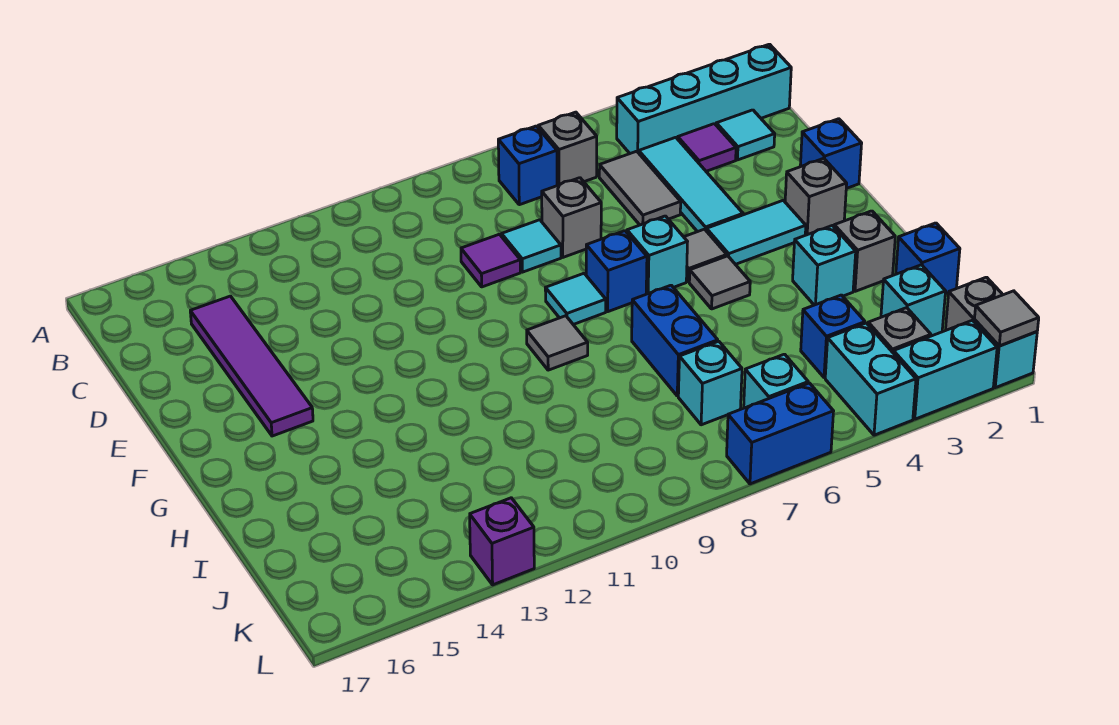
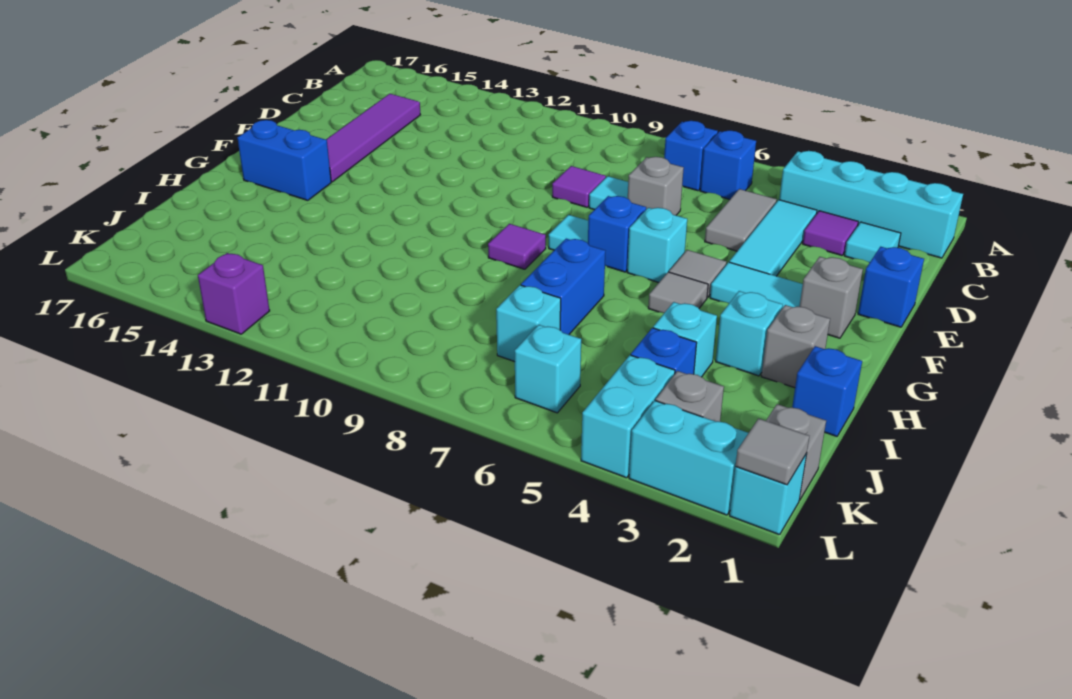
grey 1x1 brick [538,112,597,186] -> blue 1x1 brick [700,130,756,199]
grey 1x1 tile [527,316,588,370] -> purple 1x1 tile [488,224,546,269]
cyan 1x1 brick [881,265,946,336] -> cyan 1x1 brick moved to [653,302,717,377]
blue 1x2 brick [727,383,834,484] -> blue 1x2 brick moved to [237,120,331,200]

